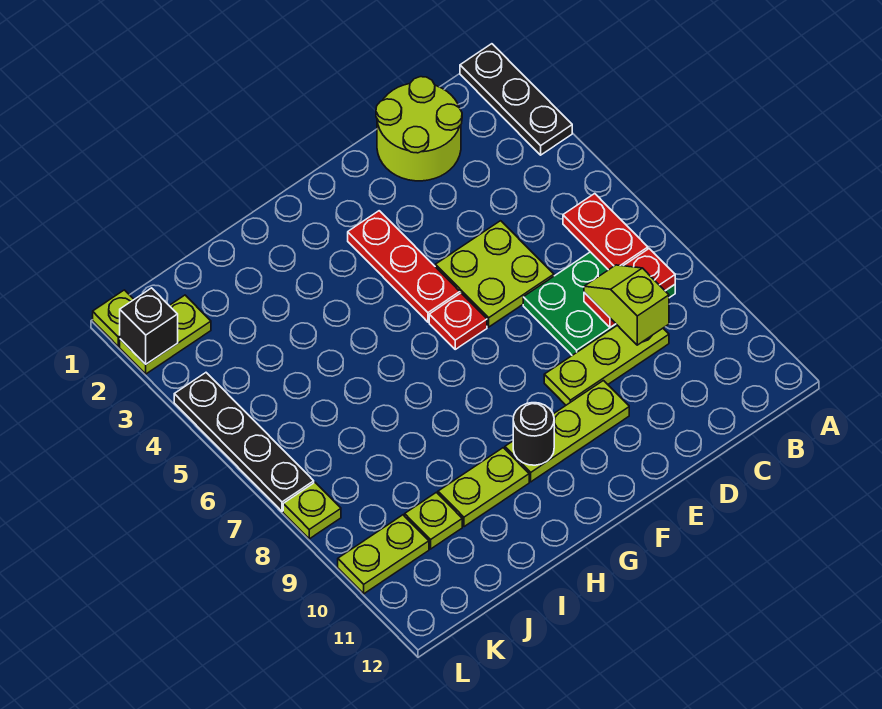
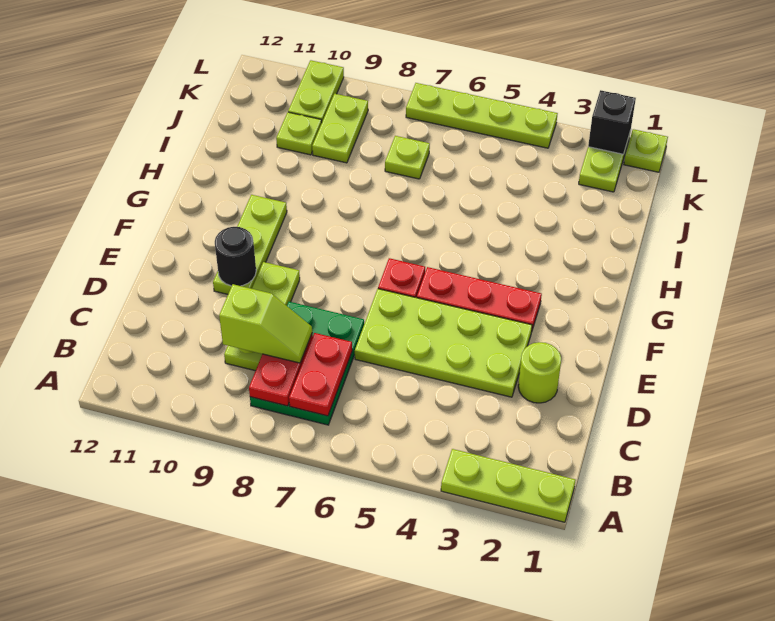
black 1x3 plate [460,44,572,155] -> lime 1x3 plate [441,449,575,522]
red 1x2 plate [563,194,648,270] -> red 1x2 plate turned to [289,333,352,416]
lime 2x2 round brick [376,77,462,181] -> lime 1x1 round brick [518,342,561,403]
lime 2x2 plate [435,221,554,327] -> lime 2x4 plate [355,289,532,397]
black 1x1 round brick [513,403,554,465] -> black 1x1 round brick moved to [215,227,256,286]
lime 1x2 plate [438,448,529,527] -> lime 1x2 plate moved to [312,94,368,163]
black 1x4 plate [174,373,314,511] -> lime 1x4 plate [406,83,558,148]
lime 1x1 plate [283,483,341,539] -> lime 1x1 plate moved to [385,136,430,179]

